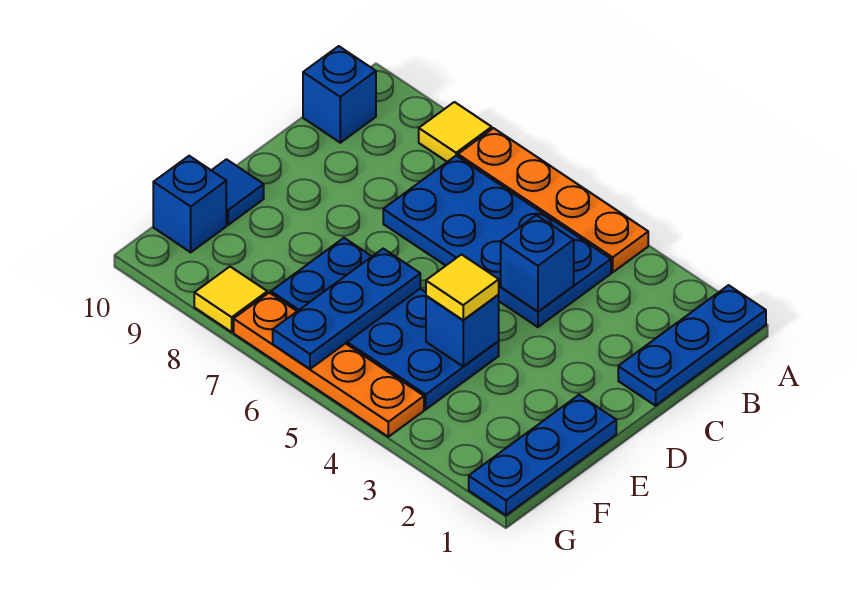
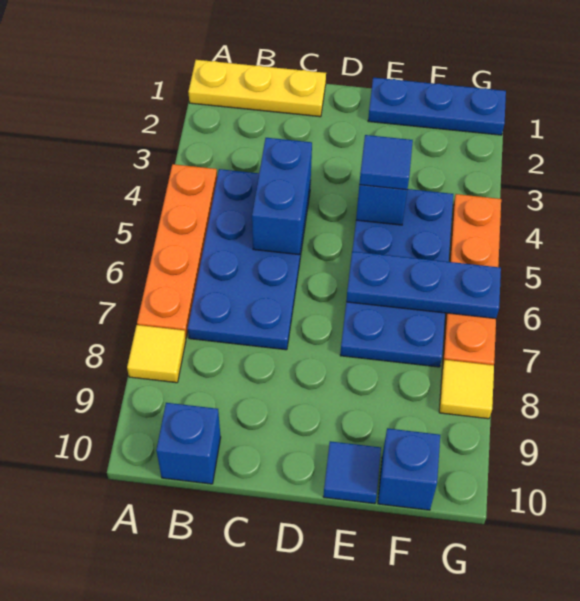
blue 1x3 plate [618,285,766,406] -> yellow 1x3 plate [188,60,326,117]
blue 1x1 brick [501,215,574,312] -> blue 1x2 brick [252,138,312,255]
yellow 1x1 tile [426,255,499,320] -> blue 1x1 tile [359,135,413,190]

